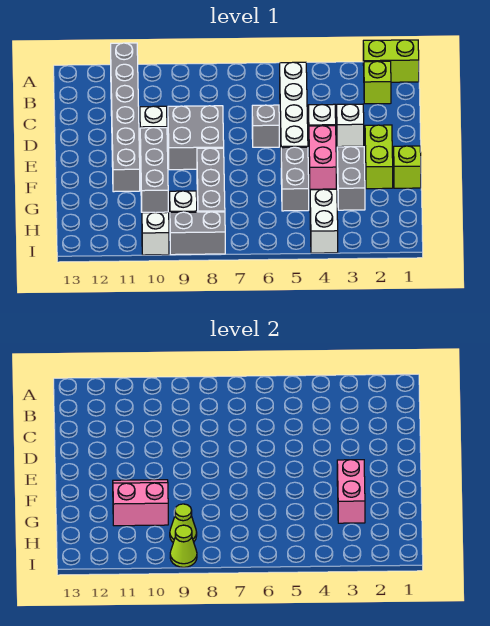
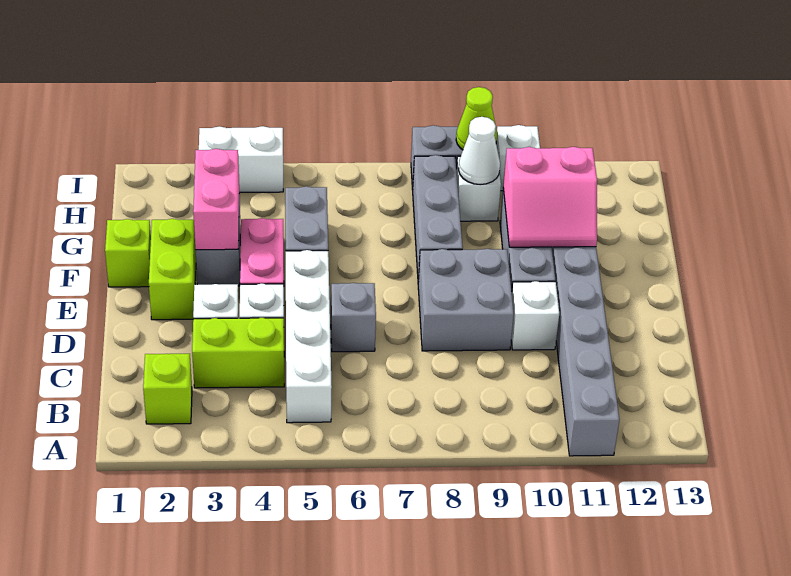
lime 1x2 brick [363,40,419,82] -> lime 1x2 brick moved to [192,318,284,388]
white 1x2 brick [310,189,338,253] -> white 1x2 brick turned to [199,126,283,192]
lime 1x1 cone [170,504,197,542] -> white 1x1 cone [459,117,500,185]

